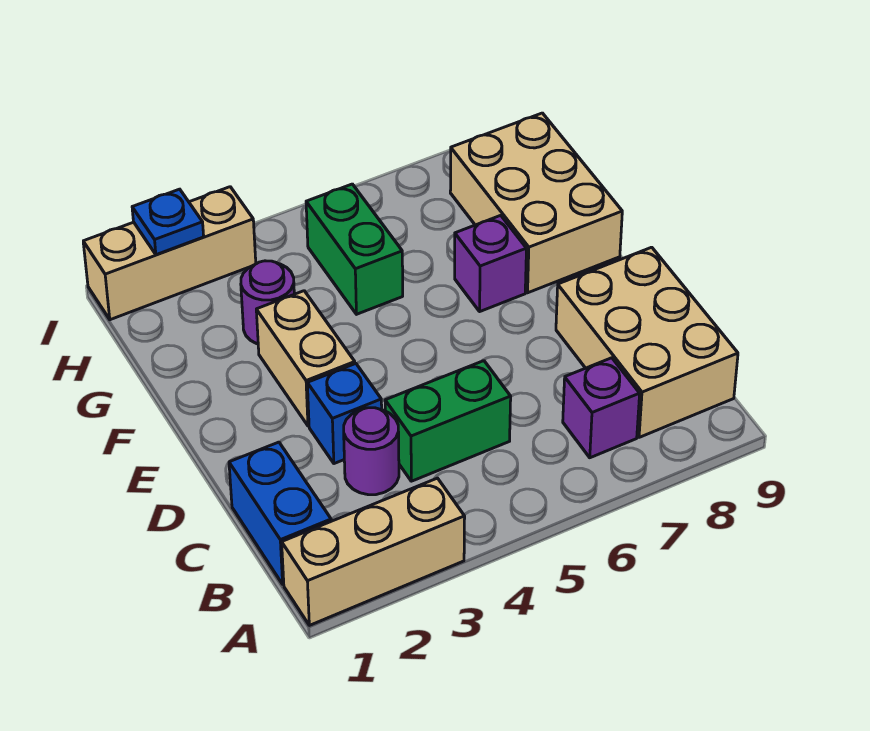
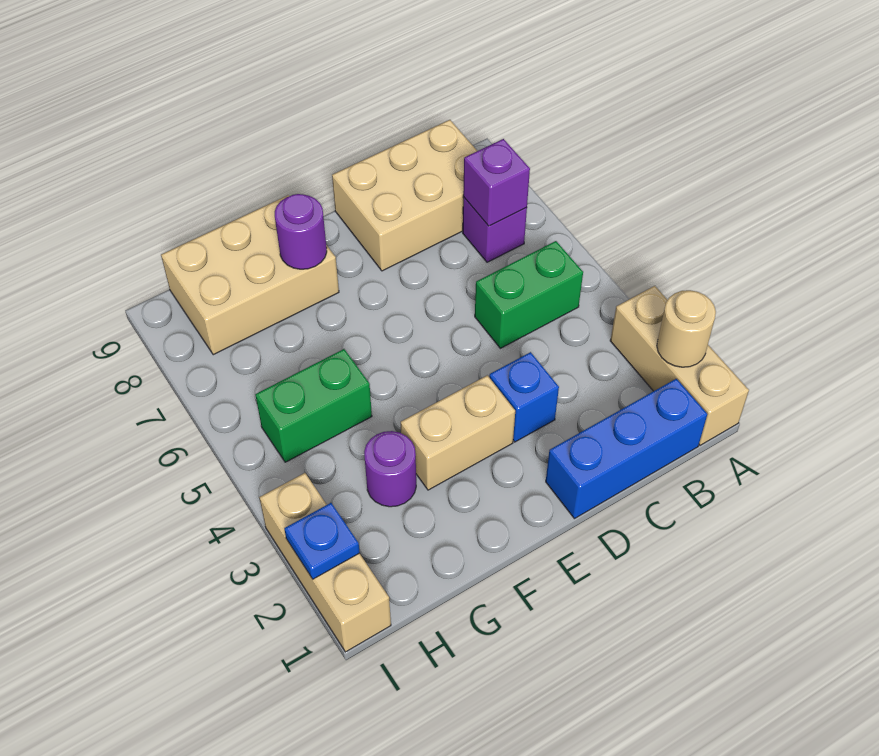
none -> tan 1x1 round brick [657,290,716,367]
blue 1x2 brick [229,442,331,584] -> blue 1x3 brick [546,379,707,519]
purple 1x1 round brick [344,408,399,495] -> purple 1x1 round brick moved to [275,194,327,269]
green 1x2 brick [385,361,511,481] -> green 1x2 brick turned to [475,241,583,348]
purple 1x1 brick [455,215,526,311] -> purple 1x1 brick moved to [463,139,530,226]

